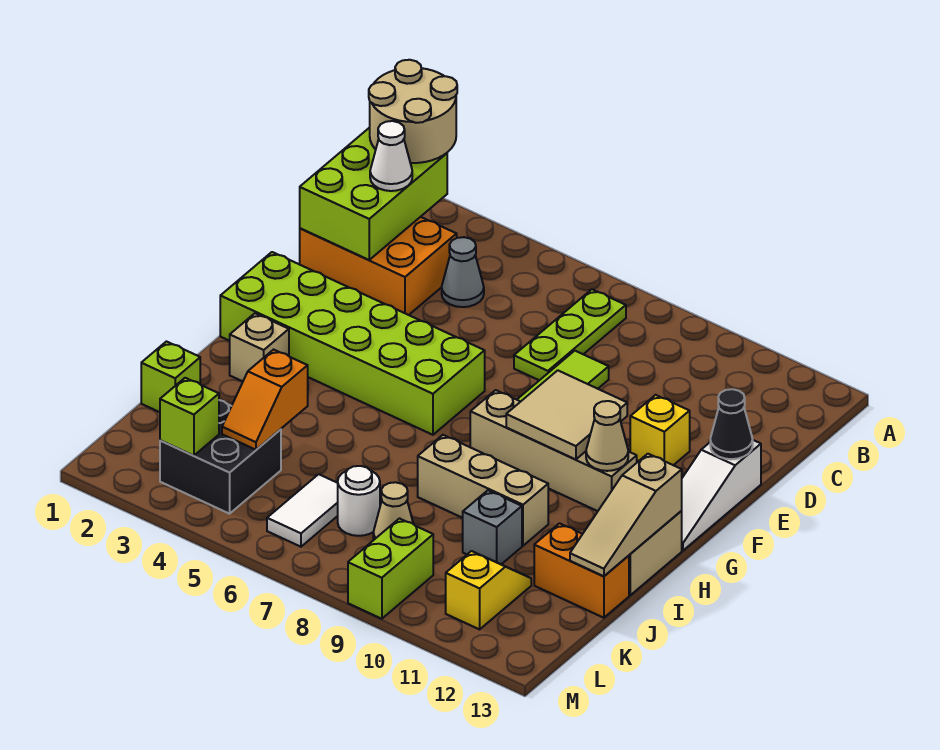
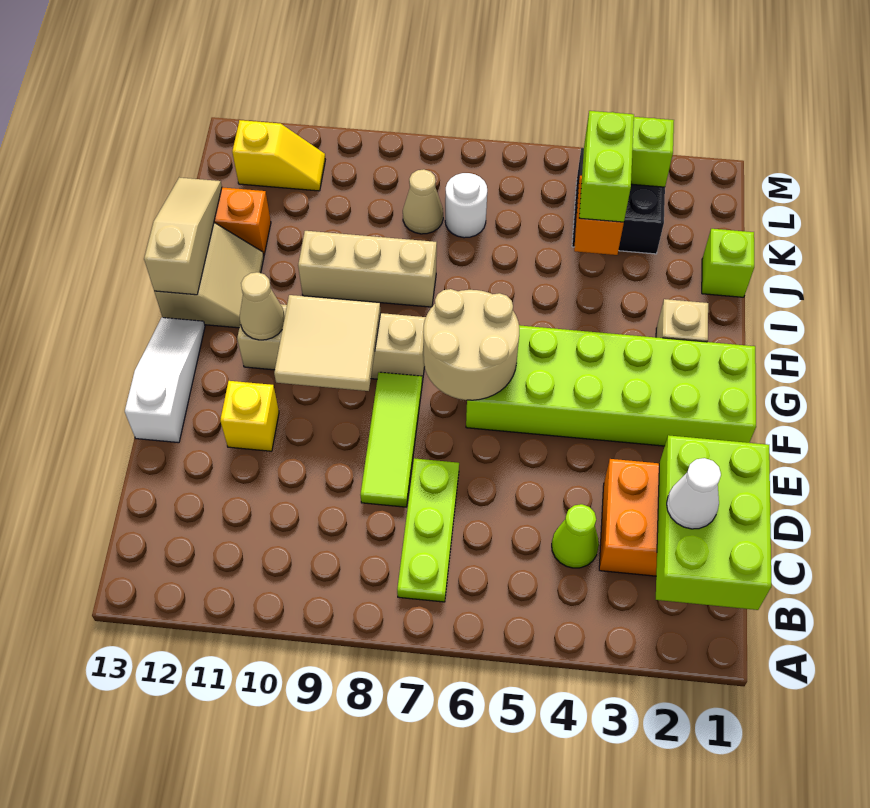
tan 2x2 round brick [369,60,457,163] -> tan 2x2 round brick moved to [423,289,519,400]
grey 1x1 cone [442,237,484,307] -> lime 1x1 cone [552,504,599,568]
black 1x1 cone [710,389,753,459] -> none
grey 1x1 brick [463,490,522,564] -> none
white 1x2 tile [267,474,338,547] -> none
yellow 1x2 slope [446,551,531,629] -> yellow 1x2 slope turned to [232,120,325,191]
lime 1x2 brick [348,519,433,619] -> lime 1x2 brick moved to [579,111,634,222]

